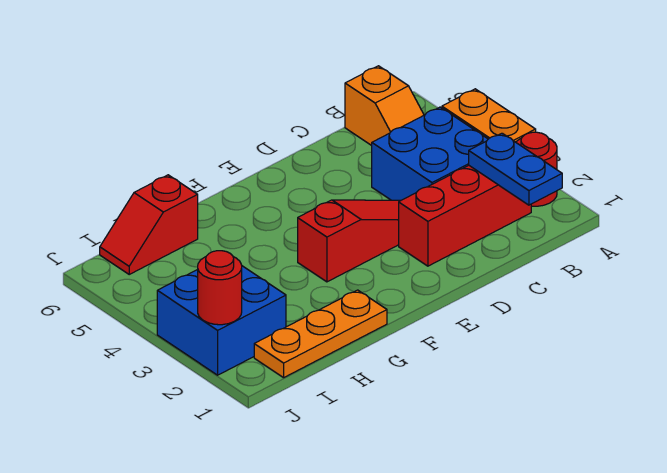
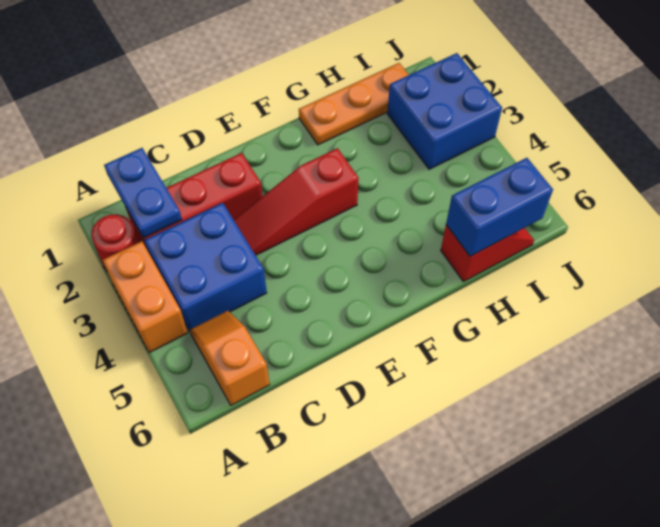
none -> blue 1x2 brick [446,158,553,256]
red 1x1 round brick [198,251,242,325] -> none

